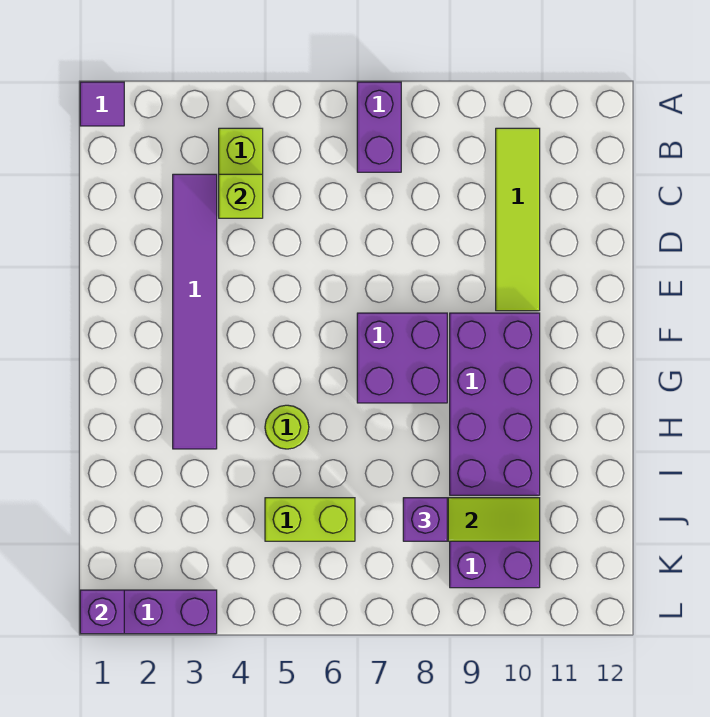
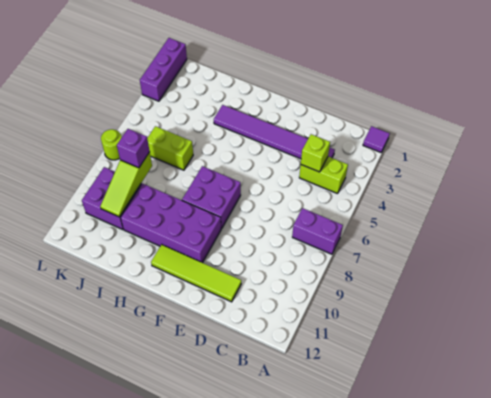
lime 1x4 tile [496,128,540,311] -> lime 1x4 tile moved to [151,245,241,302]
lime 1x1 round brick [265,405,309,449] -> lime 1x1 round brick moved to [101,129,122,160]
lime 1x2 brick [265,498,355,541] -> lime 1x2 brick turned to [147,126,193,170]
purple 1x1 brick [80,590,124,634] -> none

